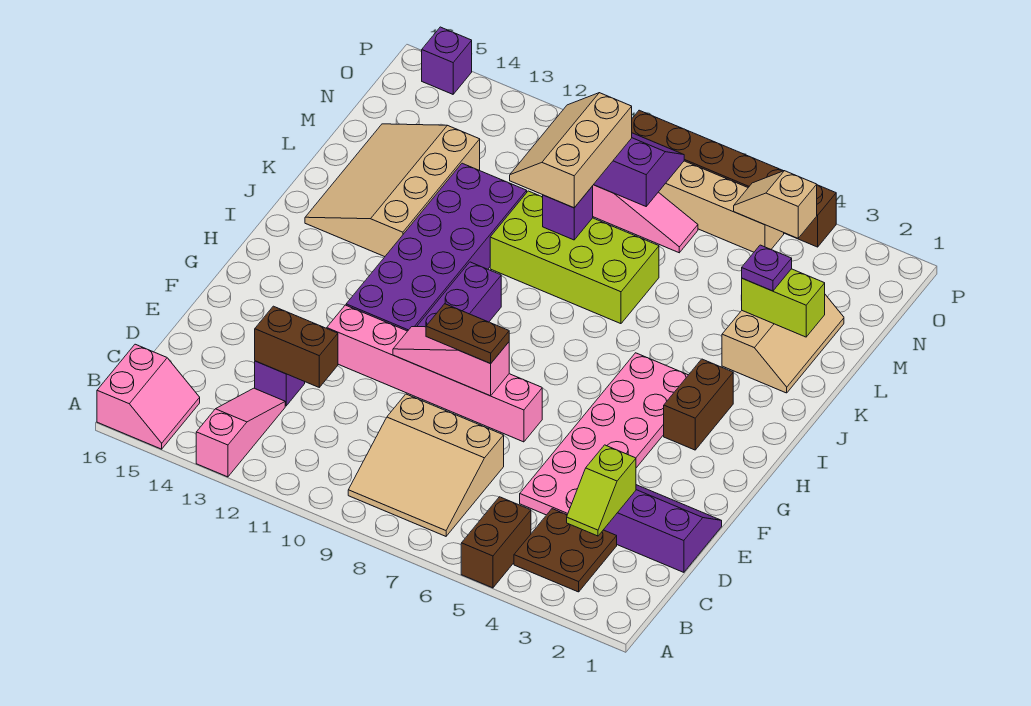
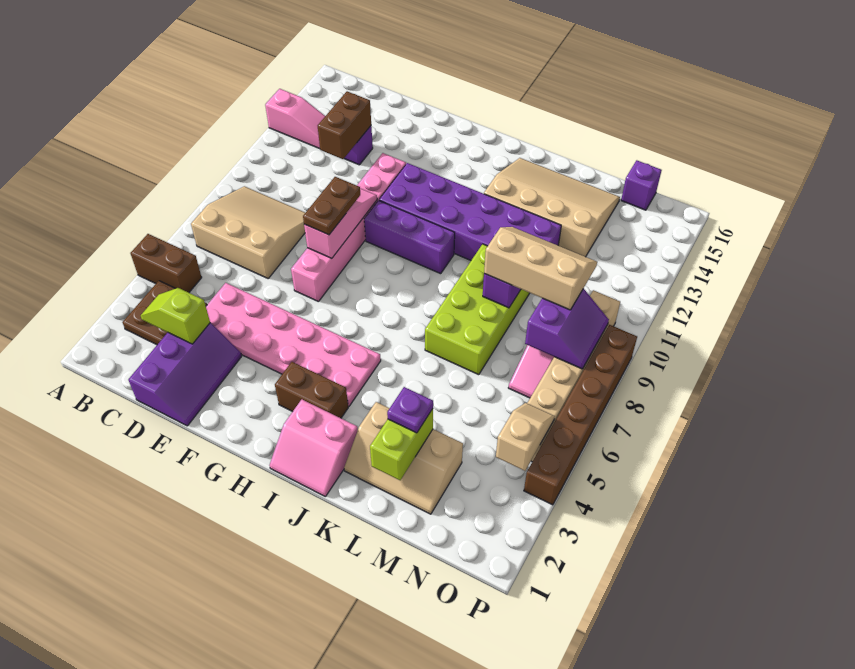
pink 2x2 slope [97,344,200,449] -> pink 2x2 slope moved to [270,400,358,496]
tan 3x3 slope [348,394,504,536] -> tan 3x3 slope turned to [191,186,305,278]
purple 1x1 brick [422,27,472,94] -> purple 1x1 brick moved to [621,160,662,210]

